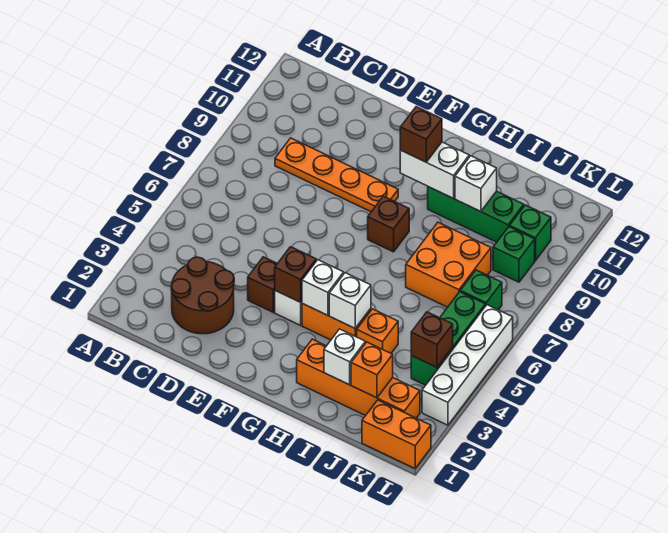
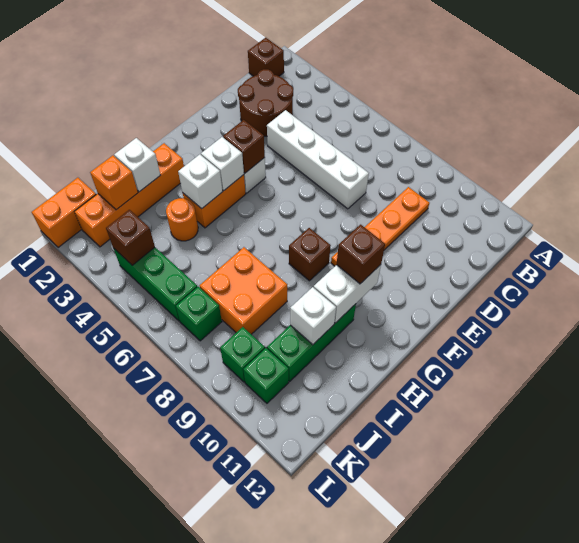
brown 1x1 brick [248,257,277,312] -> brown 1x1 brick moved to [248,38,284,76]
orange 1x1 brick [357,309,398,353] -> orange 1x1 round brick [166,198,198,241]
white 1x4 brick [422,305,513,425] -> white 1x4 brick moved to [267,110,369,209]

